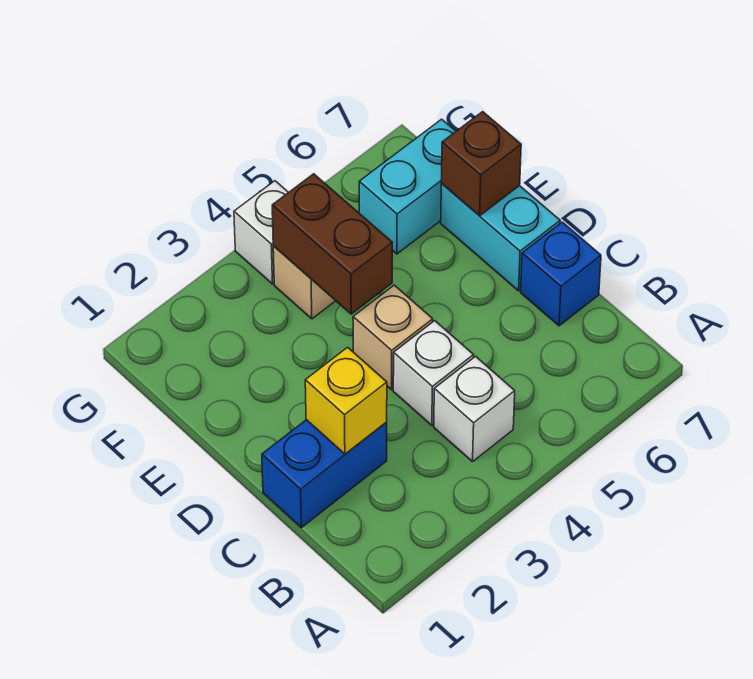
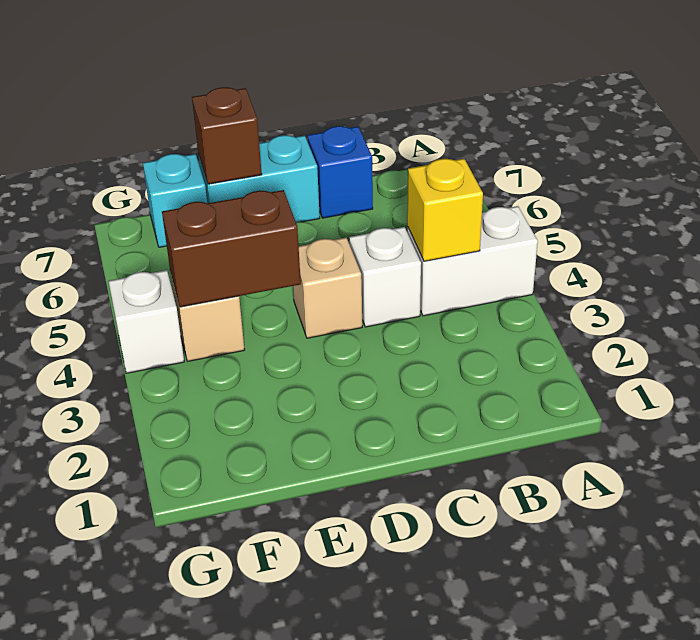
white 1x1 brick [434,357,515,462] -> white 1x2 brick [407,206,538,316]
blue 1x2 brick [262,420,387,528] -> none
yellow 1x1 brick [305,347,387,454] -> yellow 1x1 brick moved to [407,159,483,261]
cyan 1x2 brick [359,119,456,254] -> cyan 1x1 brick [143,154,207,247]

